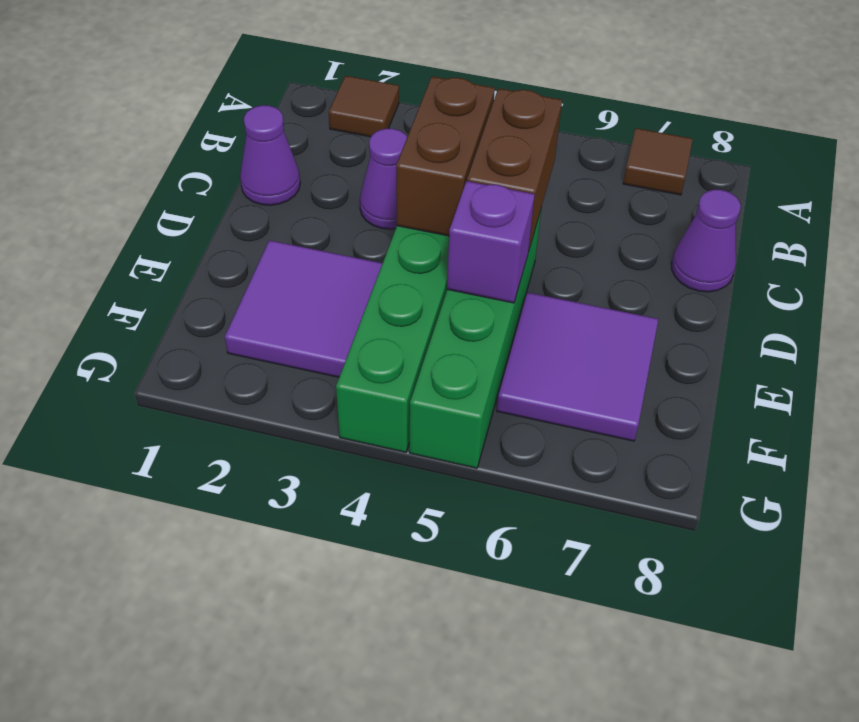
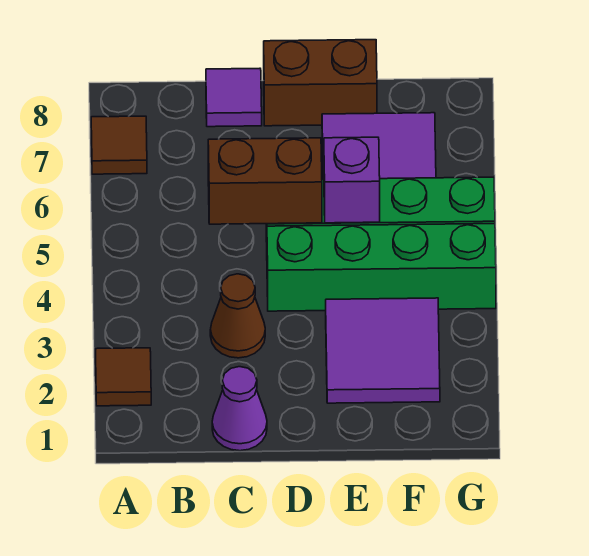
purple 1x1 cone [360,128,407,229] -> brown 1x1 cone [210,274,265,358]
brown 1x2 brick [396,76,495,236] -> brown 1x2 brick moved to [264,40,377,126]
purple 1x1 cone [672,189,741,292] -> purple 1x1 tile [206,68,262,127]

